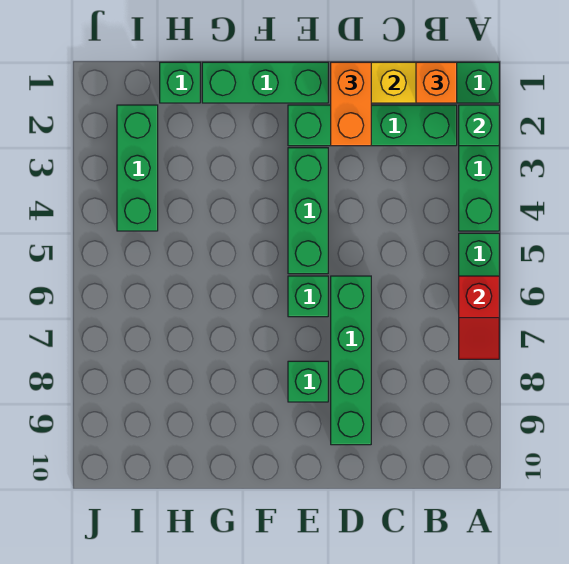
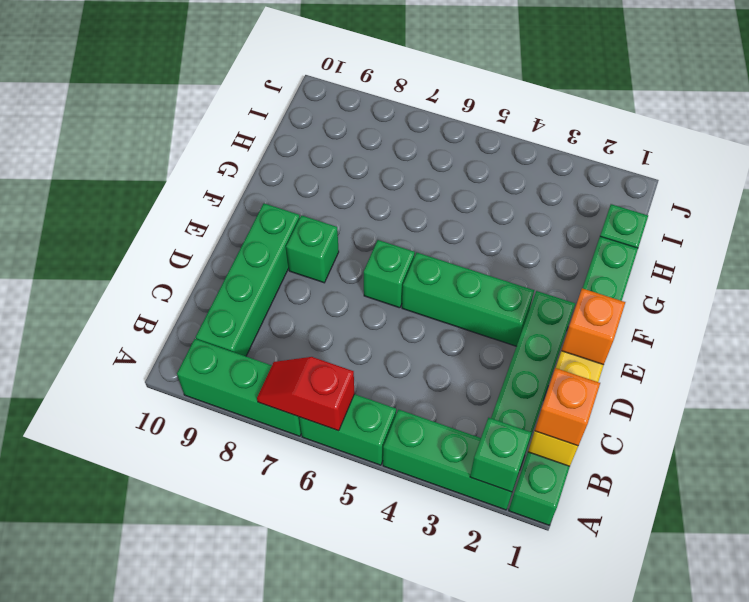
orange 1x2 brick [331,62,371,146] -> orange 1x1 brick [561,288,625,365]
green 1x4 brick [331,276,371,445] -> green 1x4 brick turned to [196,204,300,356]
green 1x3 brick [117,105,158,231] -> green 1x3 brick moved to [177,339,301,436]

